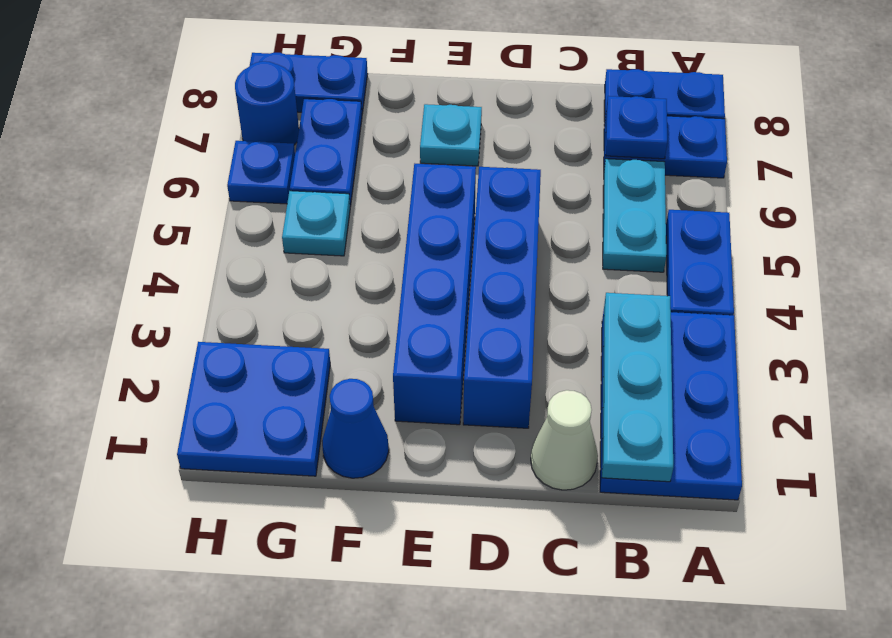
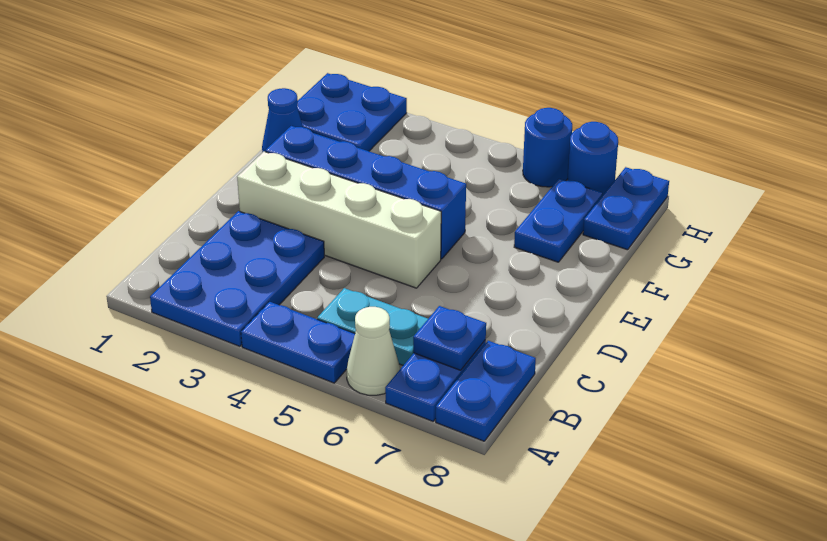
blue 2x3 plate [600,312,742,500] -> blue 2x3 plate turned to [150,211,324,346]
cyan 1x3 plate [602,293,673,482] -> none
white 1x1 cone [531,390,598,490] -> white 1x1 cone moved to [347,307,400,395]
blue 1x4 brick [463,167,541,428] -> white 1x4 brick [237,152,441,288]
cyan 1x1 plate [420,104,482,166] -> none
cyan 1x1 plate [282,191,350,256] -> none
blue 1x2 plate [290,99,362,207] -> blue 1x2 plate turned to [514,179,602,262]
blue 1x1 plate [227,141,295,204] -> blue 1x1 round brick [523,108,572,187]

